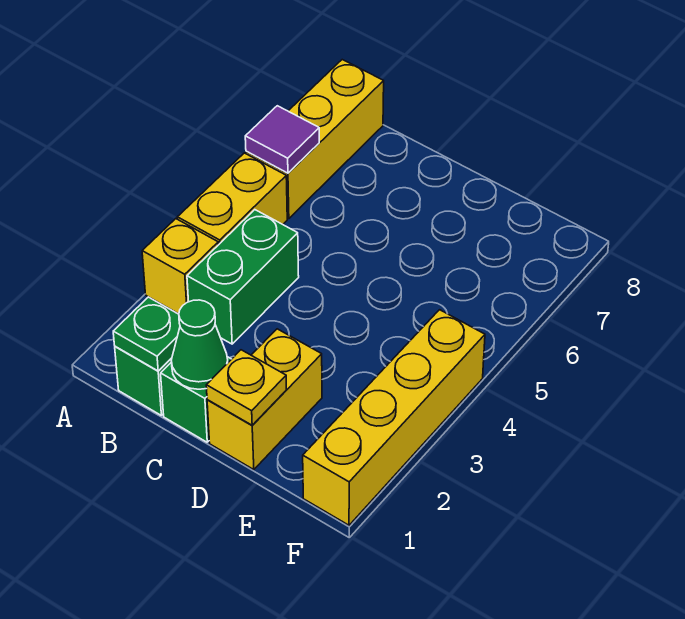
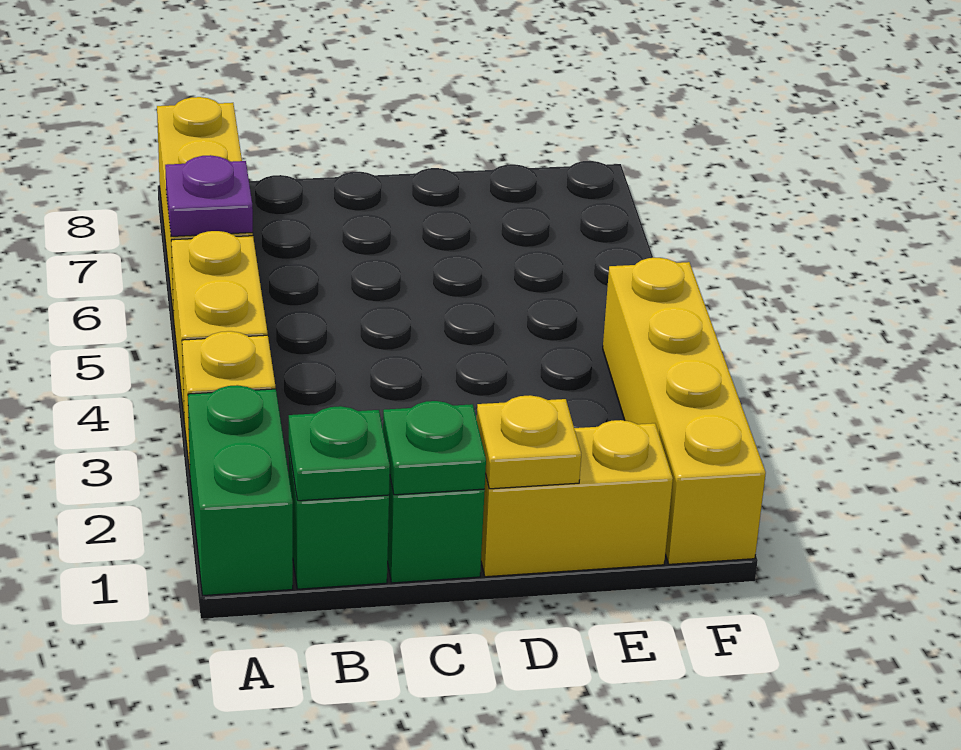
purple 1x1 tile [245,106,319,173] -> purple 1x1 plate [165,155,253,236]
green 1x2 brick [187,210,299,344] -> green 1x2 brick moved to [188,385,293,595]
green 1x1 cone [171,300,228,389] -> green 1x1 plate [383,401,486,495]
yellow 1x2 brick [207,329,322,470] -> yellow 1x2 brick turned to [481,420,673,577]

